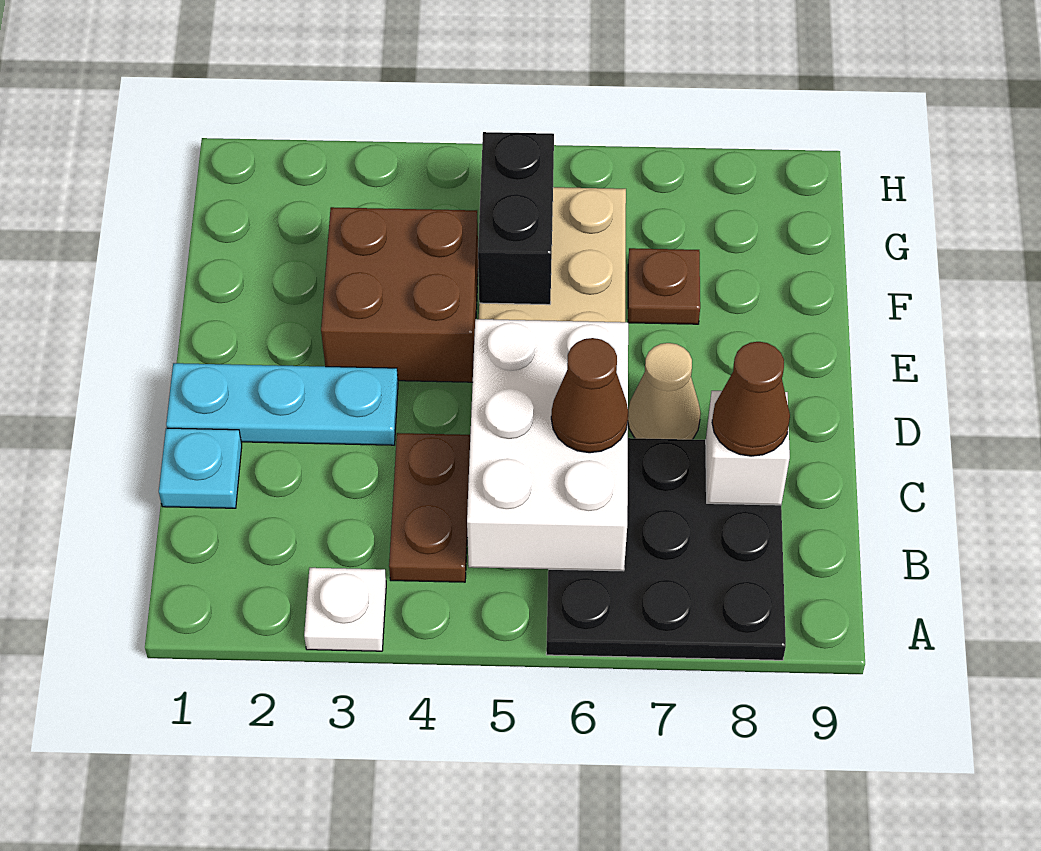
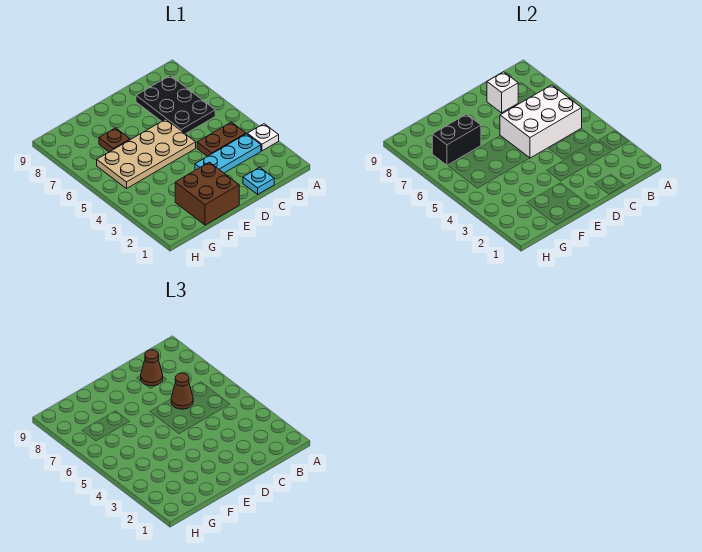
black 3x3 plate [546,438,786,660] -> black 2x3 plate [136,76,215,134]
cyan 1x3 plate [166,363,398,445] -> cyan 1x3 plate turned to [195,134,261,173]
tan 1x1 cone [628,343,701,439] -> none
brown 2x2 brick [321,207,478,382] -> brown 2x2 brick moved to [175,162,239,225]
black 1x2 brick [478,132,554,305] -> black 1x2 brick moved to [432,114,481,165]

